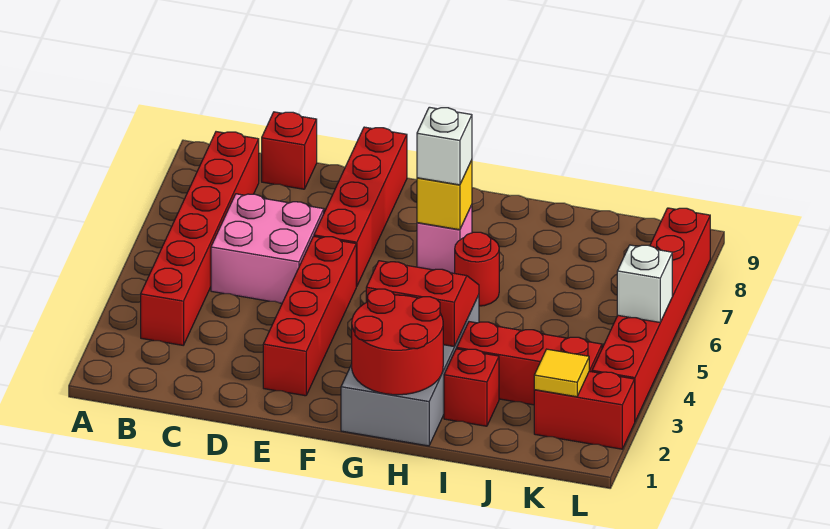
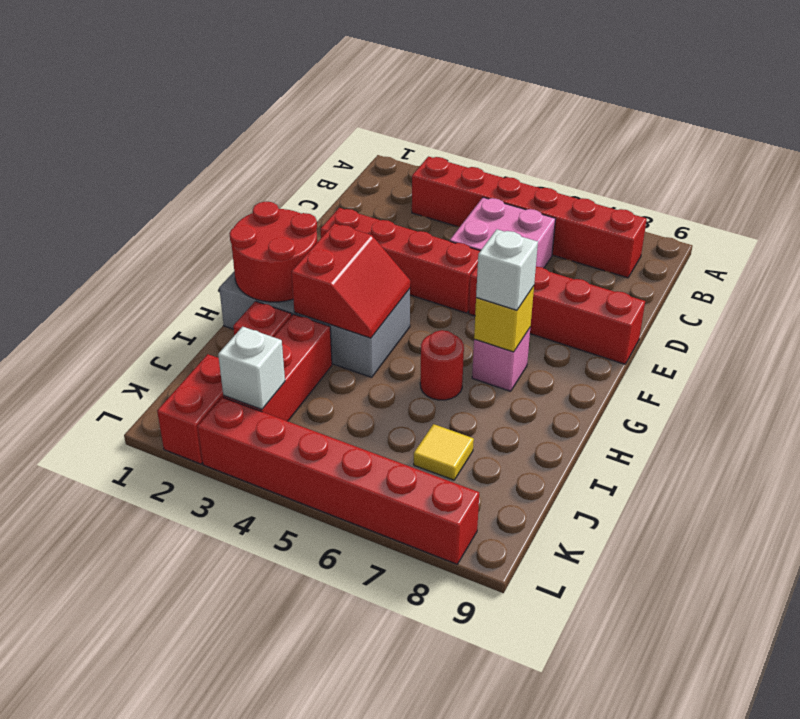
red 1x1 brick [262,112,317,189] -> none
yellow 1x1 tile [534,349,589,397] -> yellow 1x1 tile moved to [414,424,474,480]
white 1x1 brick [617,245,672,322] -> white 1x1 brick moved to [218,327,285,409]

